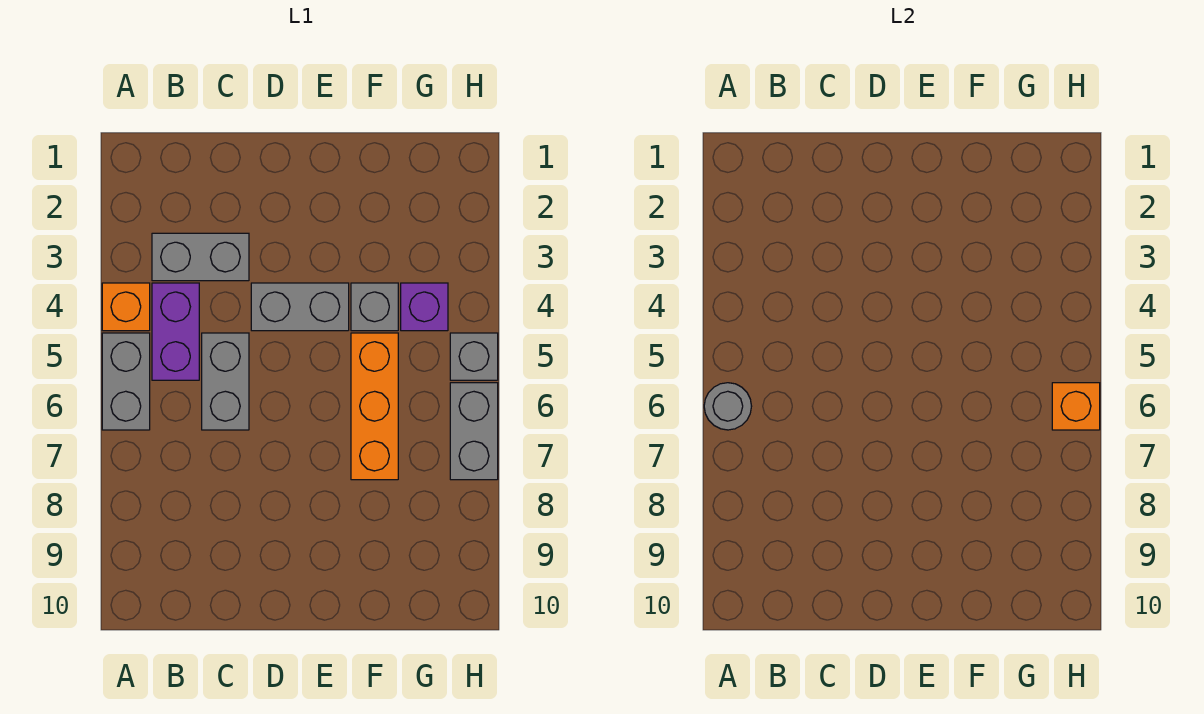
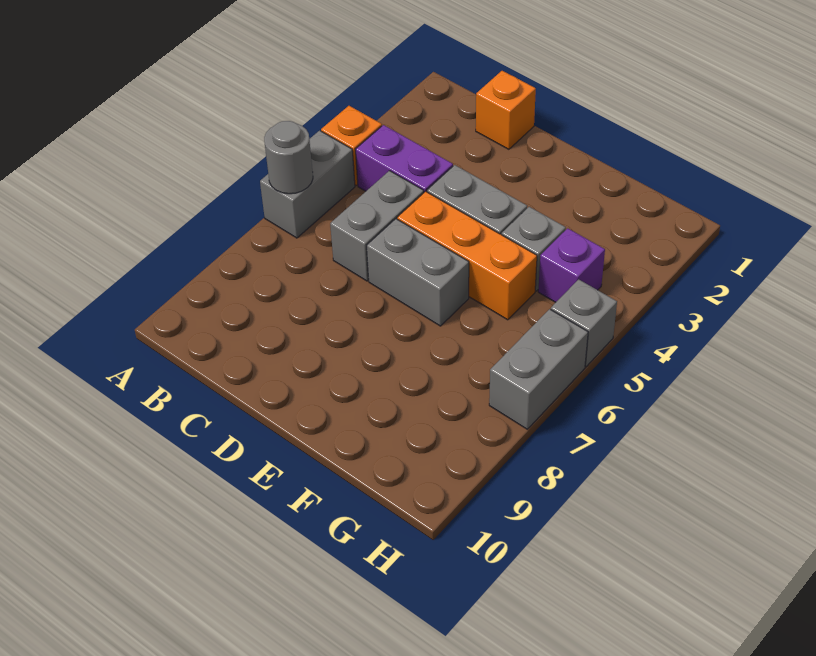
grey 1x2 brick [152,233,249,281] -> grey 1x2 brick moved to [367,219,469,326]
purple 1x2 brick [152,283,199,380] -> purple 1x2 brick turned to [356,125,453,192]
orange 1x3 brick [351,333,398,480] -> orange 1x3 brick turned to [397,191,537,320]
orange 1x1 brick [1052,383,1100,430] -> orange 1x1 brick moved to [476,71,536,149]

